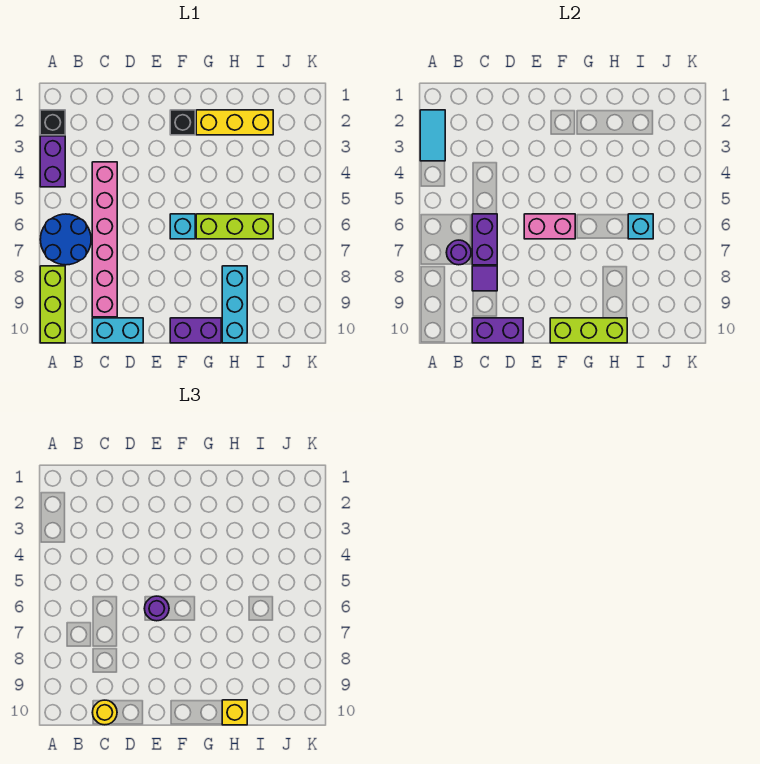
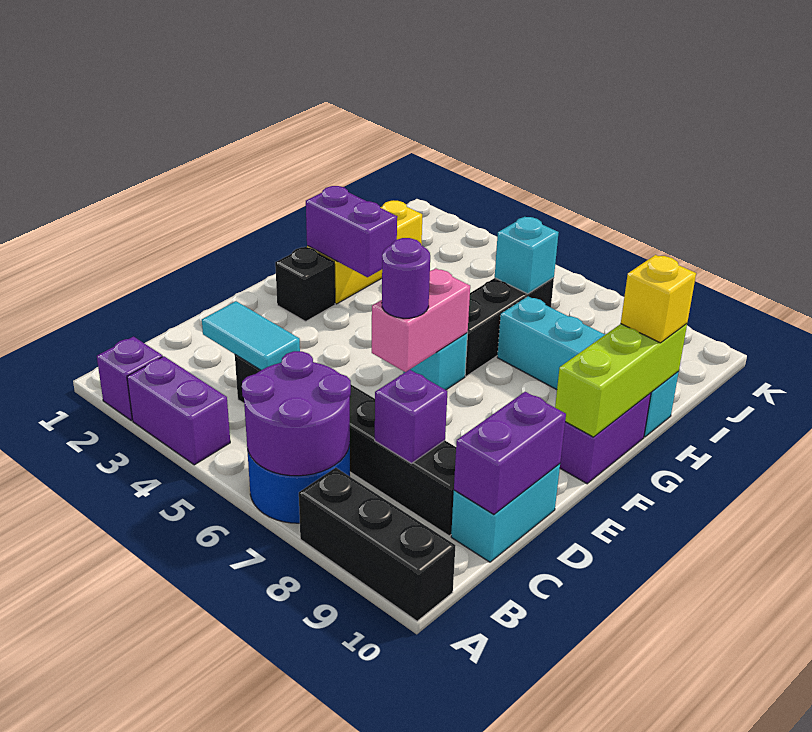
black 1x1 brick [40,110,65,135] -> purple 1x1 brick [97,337,163,421]
cyan 1x2 tile [420,110,445,161] -> cyan 1x2 tile moved to [202,301,300,370]
lime 1x3 brick [40,266,65,343] -> black 1x3 brick [299,468,456,621]
purple 1x1 round brick [446,240,471,265] -> purple 2x2 round brick [242,351,351,476]
pink 1x6 brick [92,162,117,317] -> black 1x6 brick [235,355,456,536]
purple 1x2 brick [472,214,497,265] -> purple 1x2 brick moved to [306,186,397,277]
purple 1x1 tile [472,266,497,291] -> purple 1x1 brick [375,370,447,463]
yellow 1x1 round brick [92,700,117,725] -> none
lime 1x3 brick [196,214,273,239] -> black 1x3 brick [465,278,554,376]
cyan 1x3 brick [222,266,247,343] -> cyan 1x4 brick [497,296,679,437]

